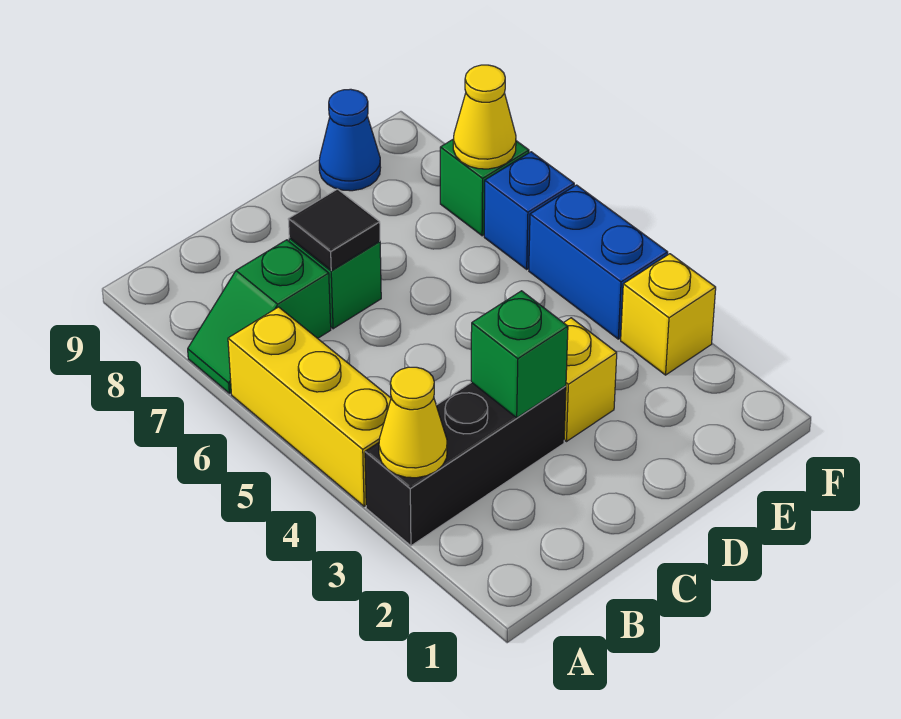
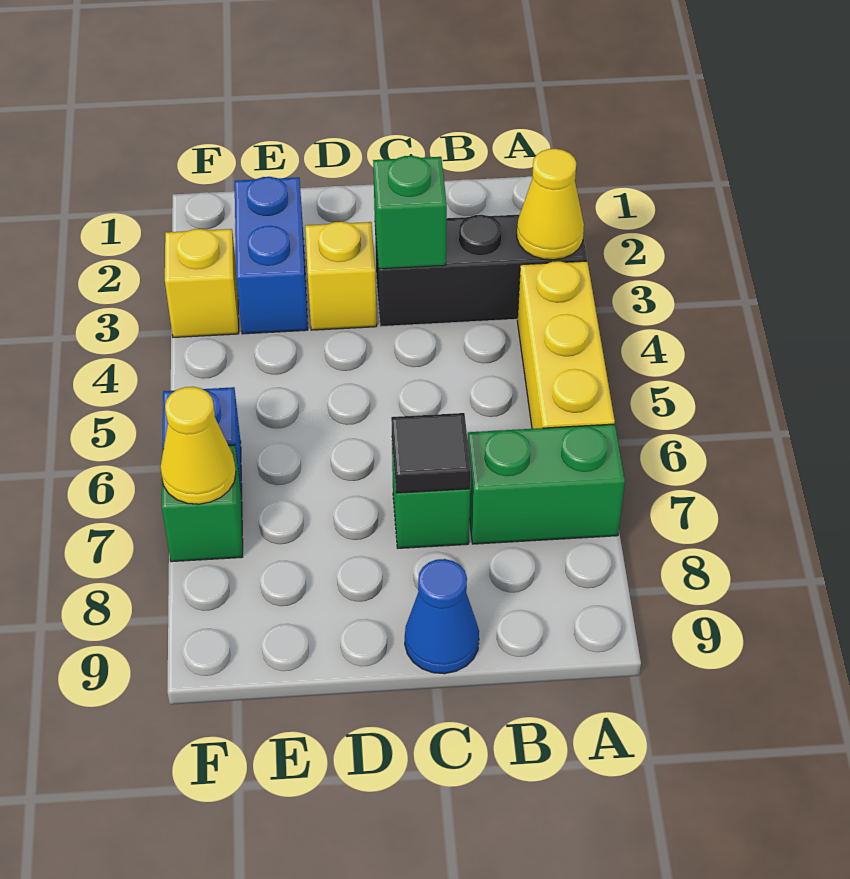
green 1x2 slope [188,240,331,393] -> green 1x2 brick [468,424,625,544]
blue 1x1 cone [319,89,381,191] -> blue 1x1 cone moved to [405,559,479,674]
blue 1x2 brick [529,185,668,339] -> blue 1x2 brick moved to [235,177,308,334]

